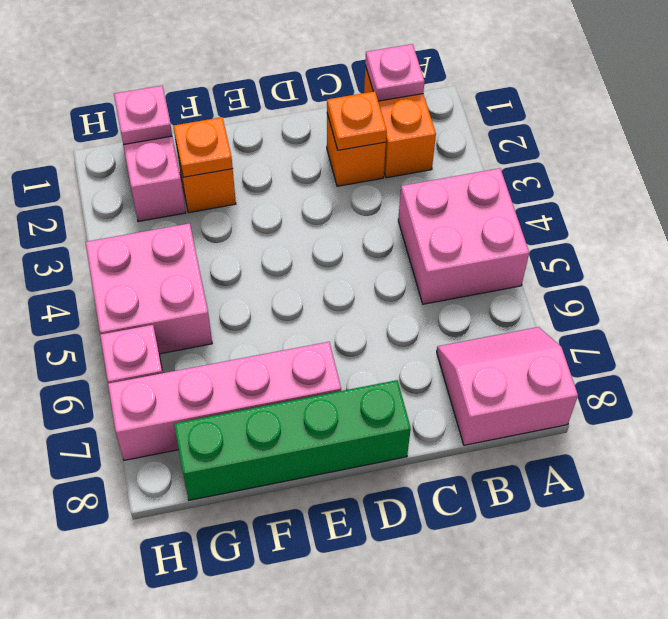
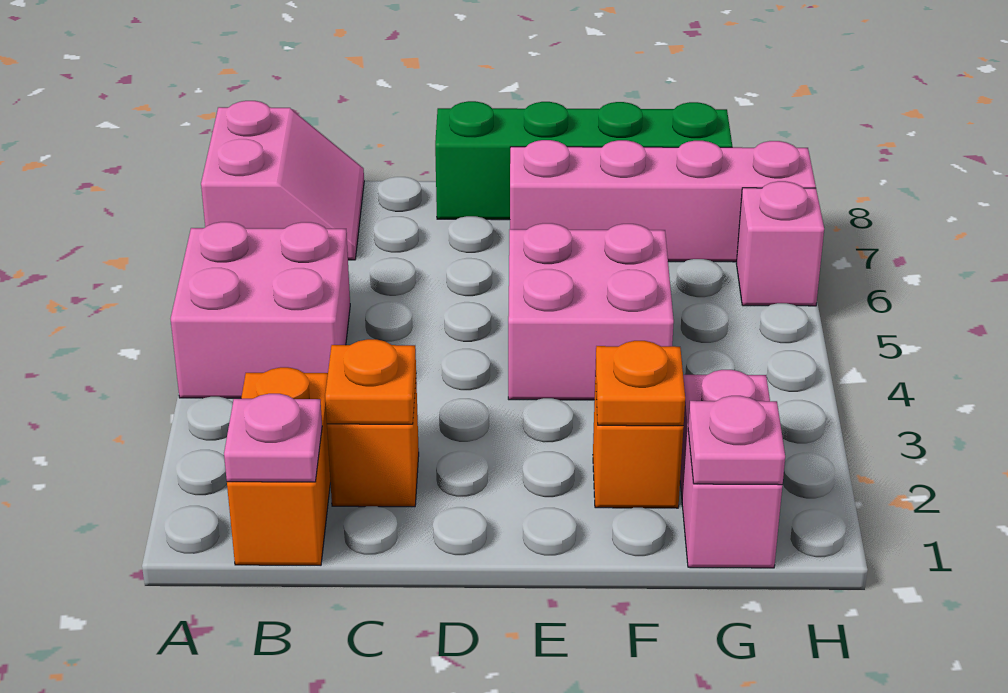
pink 2x2 slope [437,327,578,445] -> pink 2x2 slope turned to [201,101,364,260]
pink 2x2 brick [86,223,212,354] -> pink 2x2 brick moved to [508,223,674,400]

